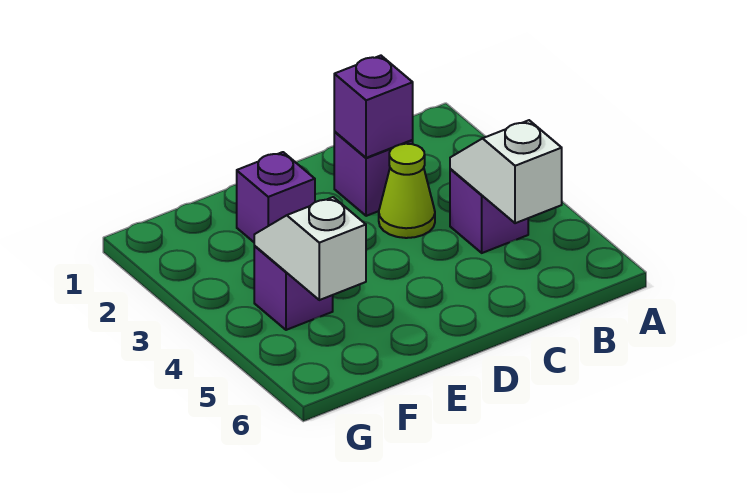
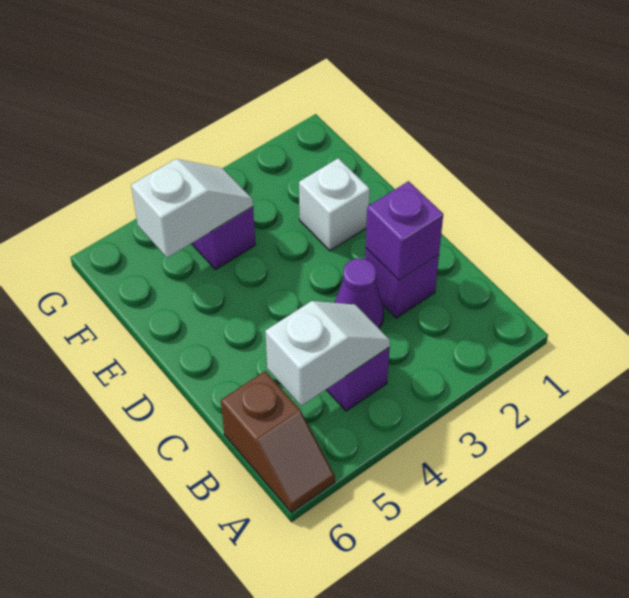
none -> brown 1x2 slope [221,371,335,513]
lime 1x1 cone [379,144,435,238] -> purple 1x1 cone [335,258,384,328]
purple 1x1 brick [237,152,315,242] -> white 1x1 brick [299,158,370,251]

